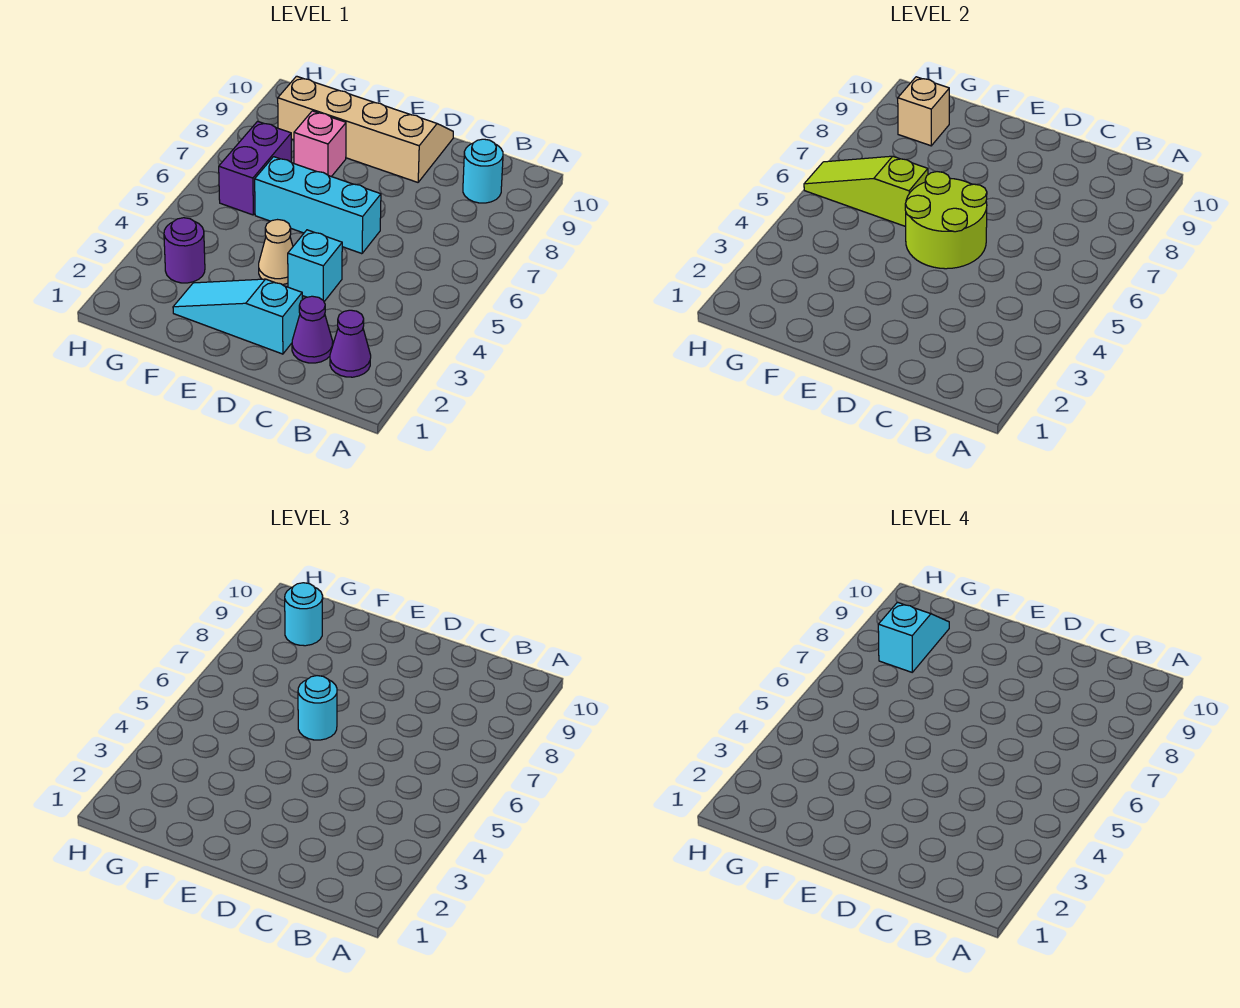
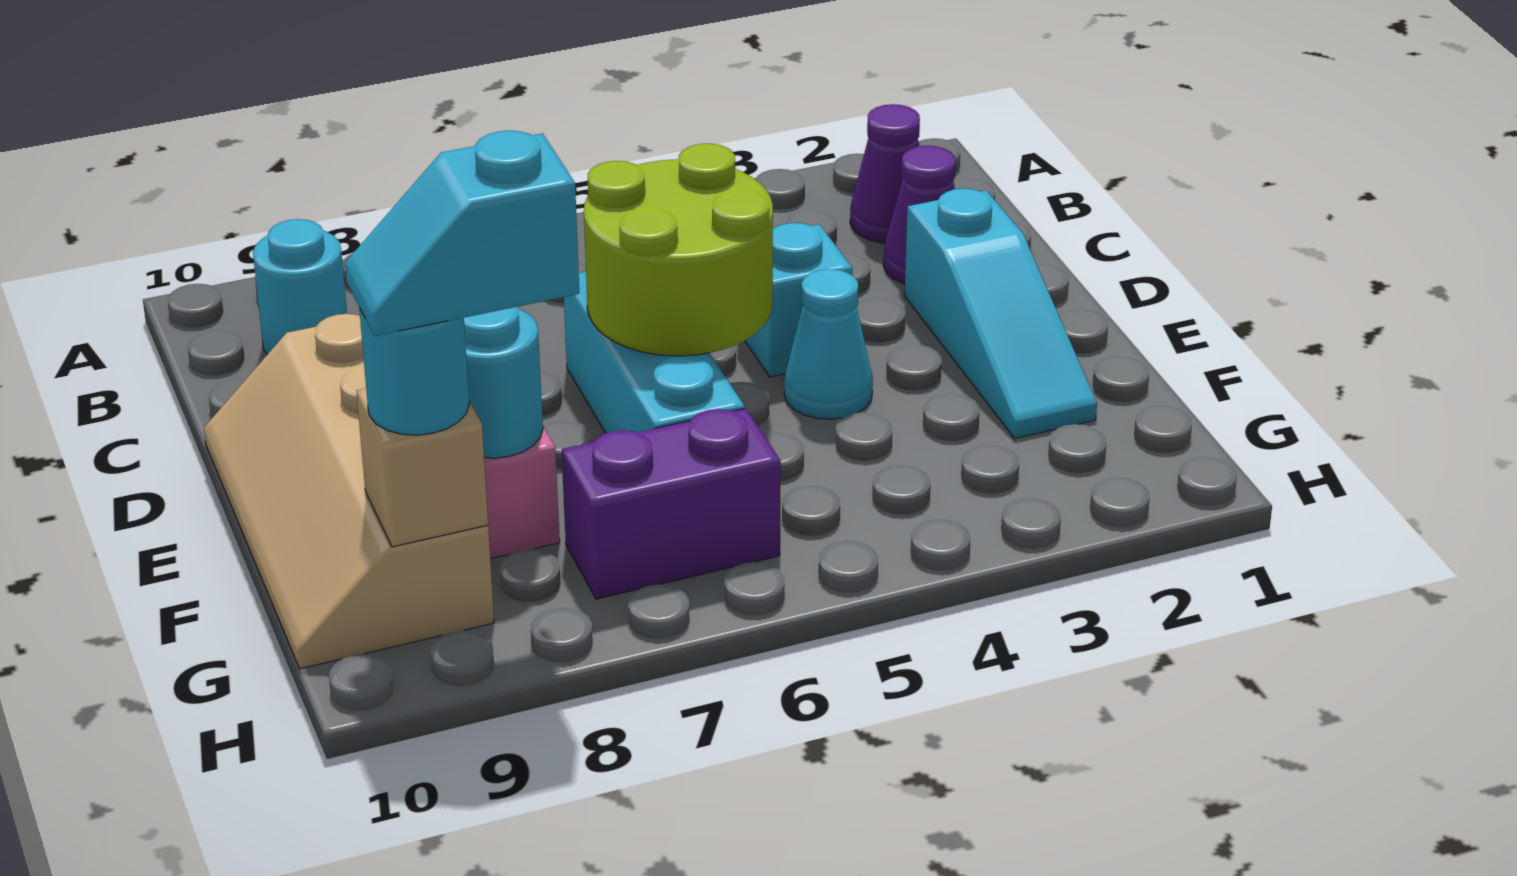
tan 1x1 cone [259,220,293,285] -> cyan 1x1 cone [784,269,873,419]
cyan 1x1 round brick [298,676,337,740] -> cyan 1x1 round brick moved to [464,307,543,458]
lime 1x3 slope [804,156,928,227] -> none
purple 1x1 round brick [164,218,205,283] -> none

